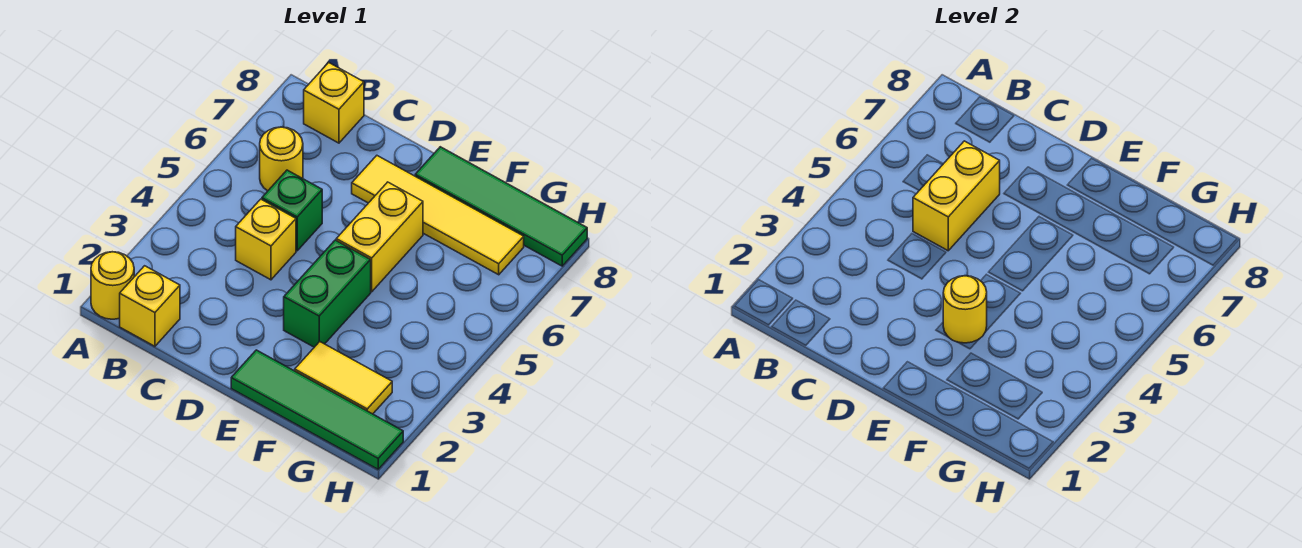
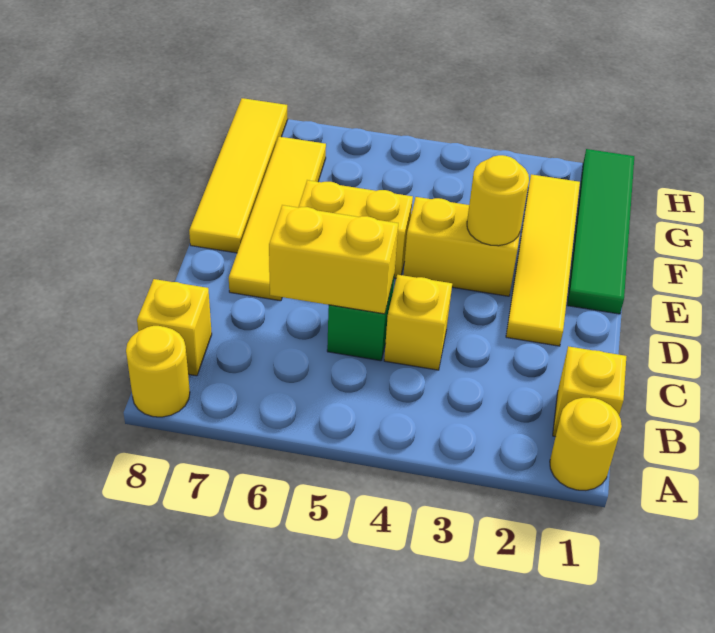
yellow 1x1 round brick [260,127,303,191] -> yellow 1x1 round brick moved to [126,326,190,417]
green 1x2 brick [284,240,371,347] -> yellow 1x2 brick [403,197,520,296]
green 1x4 tile [415,147,587,266] -> yellow 1x4 tile [189,98,288,253]
yellow 1x2 tile [295,342,392,414] -> yellow 1x4 tile [506,174,580,346]

